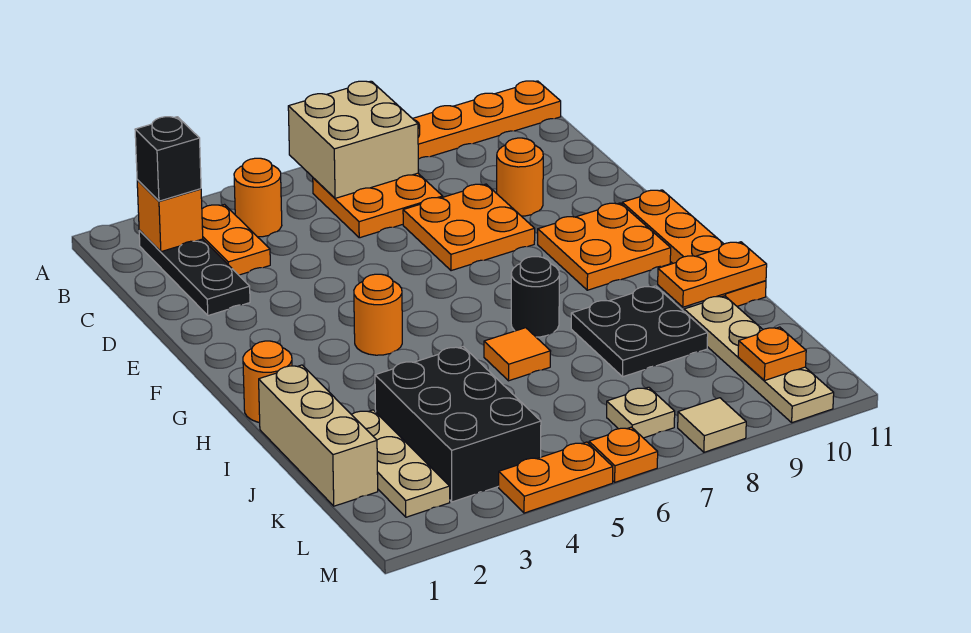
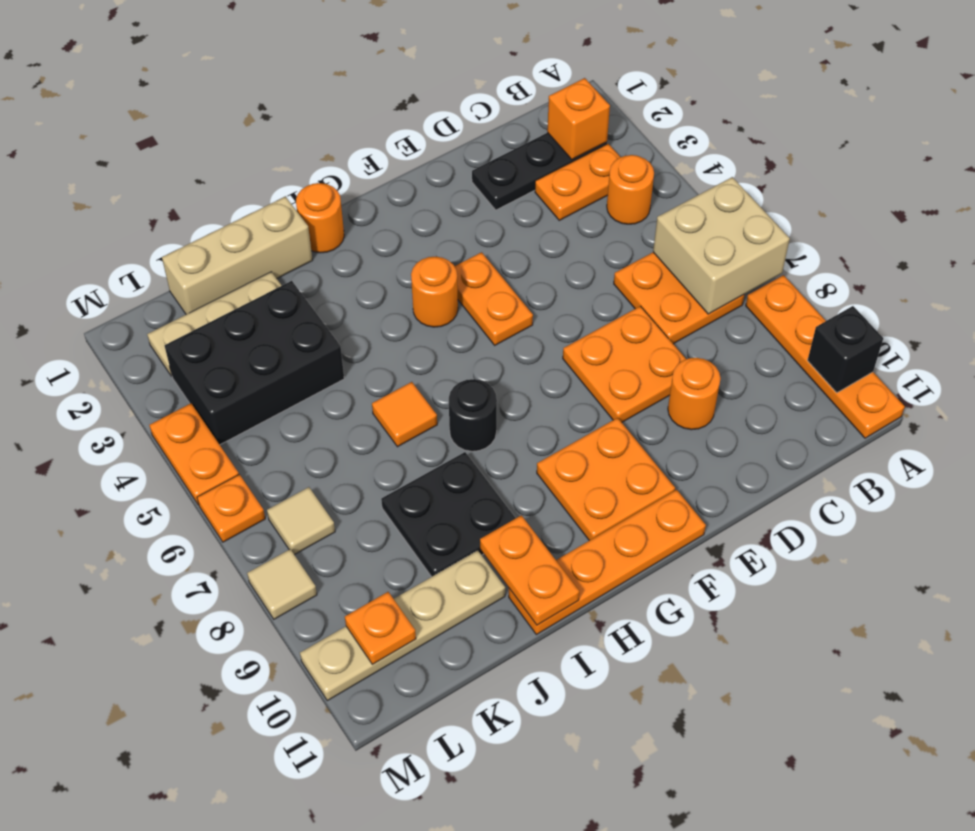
black 1x1 brick [135,117,201,201] -> black 1x1 brick moved to [807,306,883,393]
none -> orange 1x2 plate [455,252,533,345]
tan 1x1 plate [607,387,675,438] -> tan 1x1 tile [267,487,335,555]

